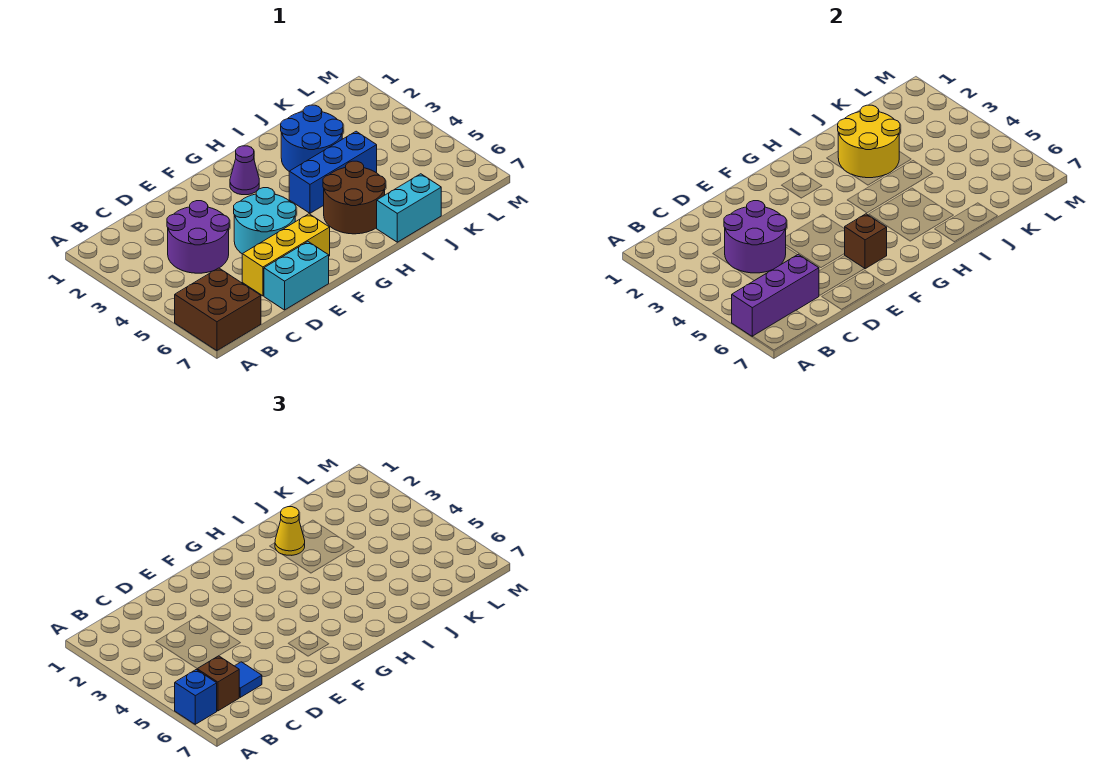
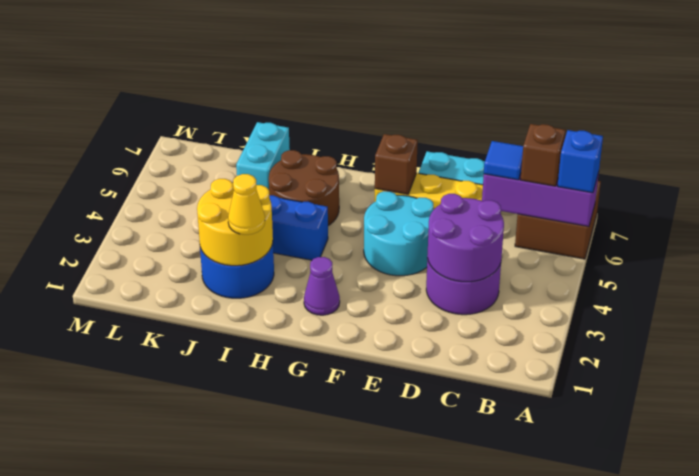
cyan 1x2 brick [377,174,441,242] -> cyan 1x2 brick turned to [236,122,290,190]

